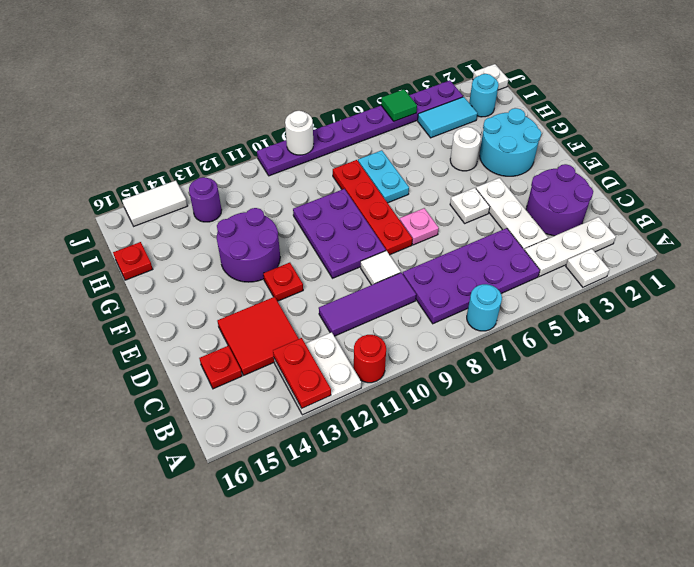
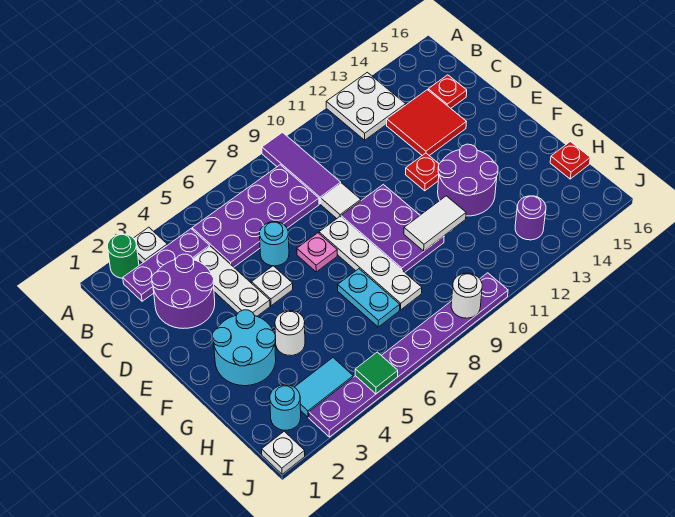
none -> green 1x1 round brick [107,234,139,278]
cyan 1x1 round brick [467,284,502,331] -> cyan 1x1 round brick moved to [260,222,289,266]
red 1x1 round brick [354,335,386,383] -> none
red 1x2 plate [273,338,331,408] -> none
white 1x3 plate [525,217,616,276] -> purple 1x3 plate [123,229,210,301]
purple 1x3 tile [319,273,416,336] -> purple 1x3 tile turned to [262,133,341,204]
red 1x4 plate [333,160,412,255] -> white 1x4 plate [319,217,422,310]
white 1x2 tile [122,180,187,226] -> white 1x2 tile moved to [404,196,466,251]

